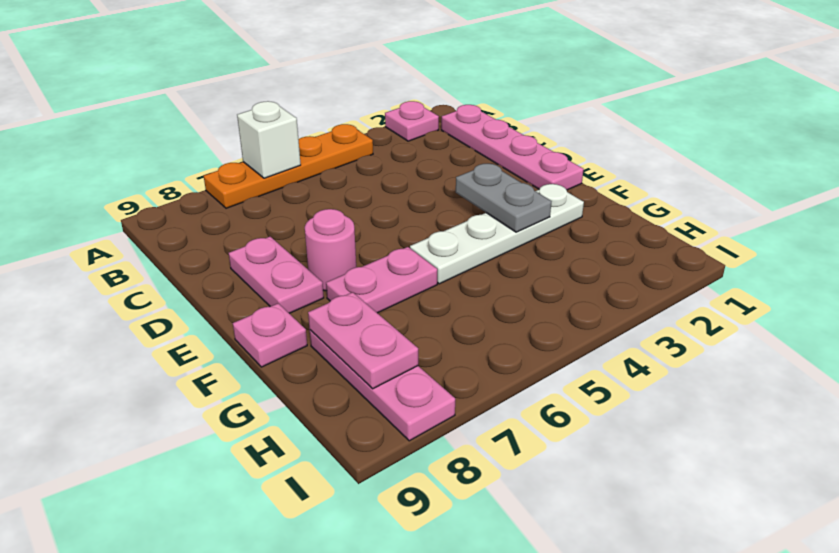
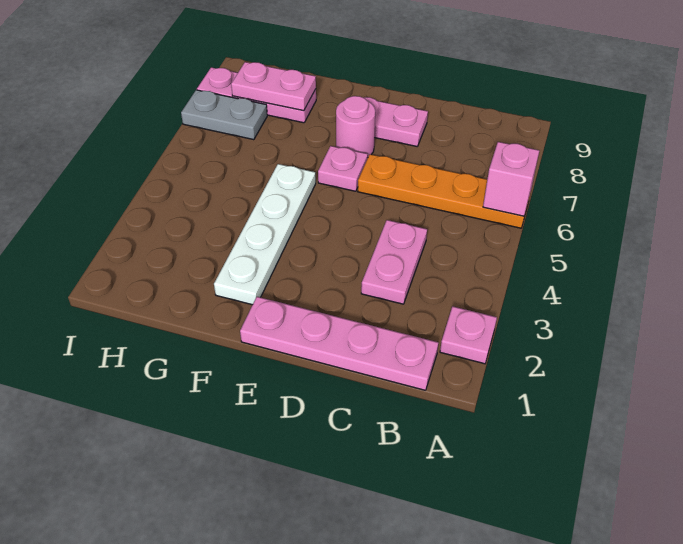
orange 1x4 plate [204,124,373,208] -> orange 1x4 plate turned to [358,154,530,228]
white 1x1 brick [237,101,301,178] -> pink 1x1 brick [483,142,539,216]
grey 1x2 plate [456,164,551,232] -> grey 1x2 plate moved to [181,90,267,140]
pink 1x2 plate [326,247,437,313] -> pink 1x2 plate moved to [361,220,427,304]
pink 1x1 plate [233,303,307,367] -> pink 1x1 plate moved to [318,146,368,191]

